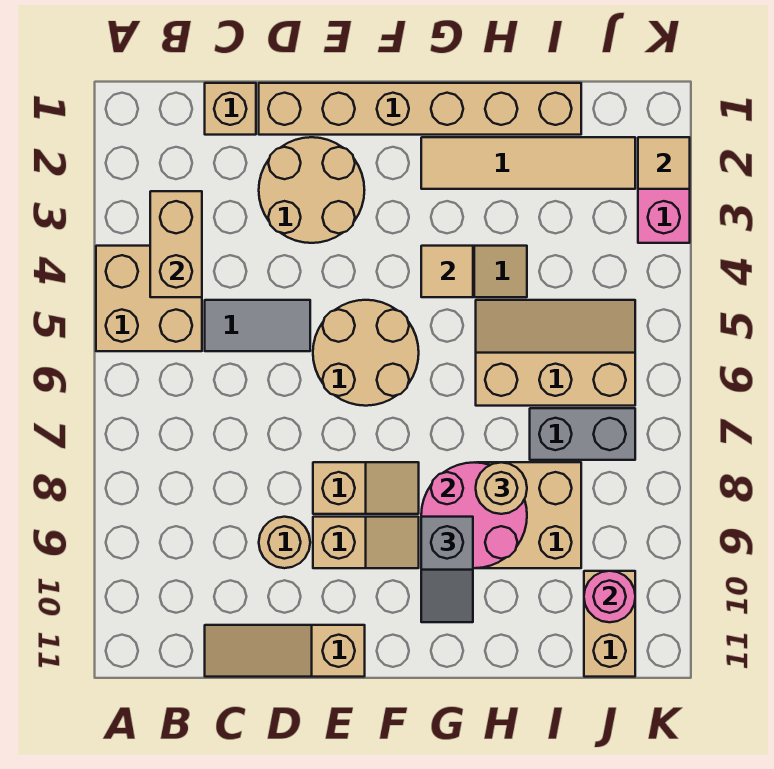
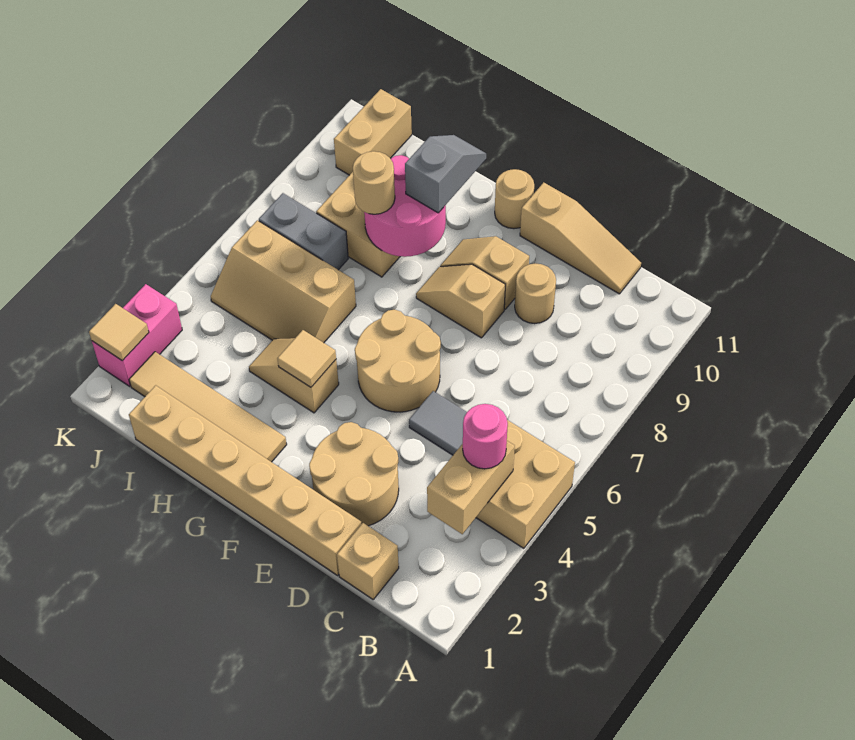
none -> tan 1x1 round brick [495,169,534,229]
pink 1x1 round brick [584,571,635,622] -> pink 1x1 round brick moved to [463,404,508,469]

